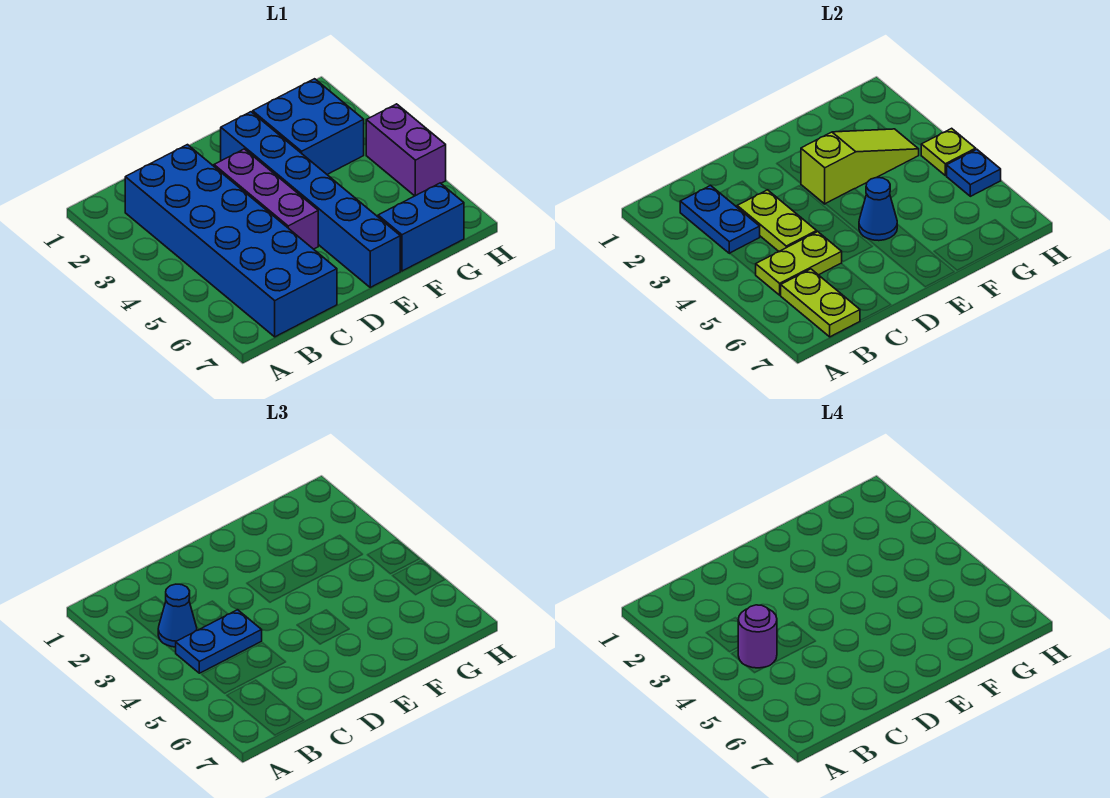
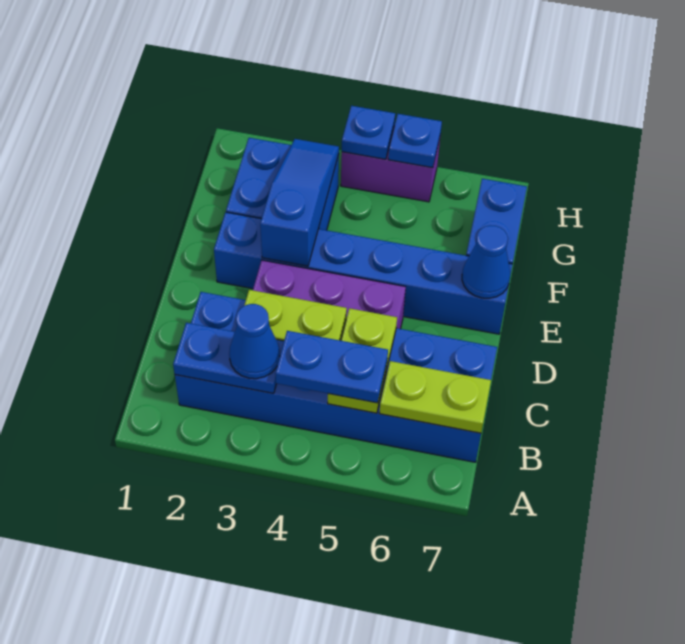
blue 1x2 plate [175,610,262,673] -> blue 1x2 plate turned to [275,331,388,403]
purple 1x1 round brick [738,605,777,668] -> none
lime 1x3 slope [801,129,919,204] -> blue 1x3 slope [260,139,339,266]
blue 1x1 cone [859,178,897,241] -> blue 1x1 cone moved to [462,225,510,298]
lime 1x1 plate [921,128,976,175] -> blue 1x1 plate [342,106,395,159]

